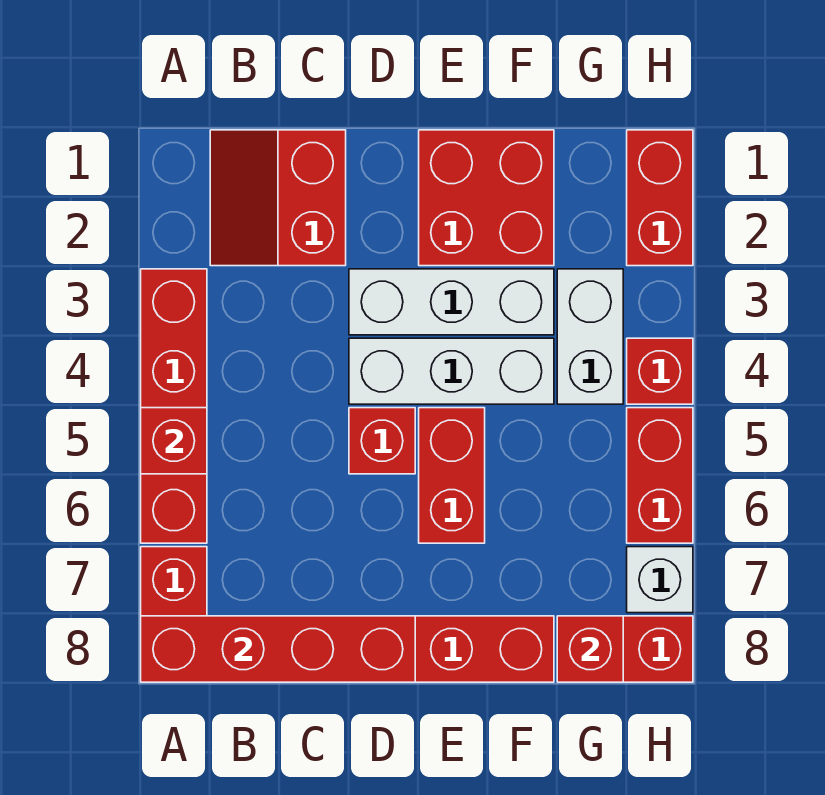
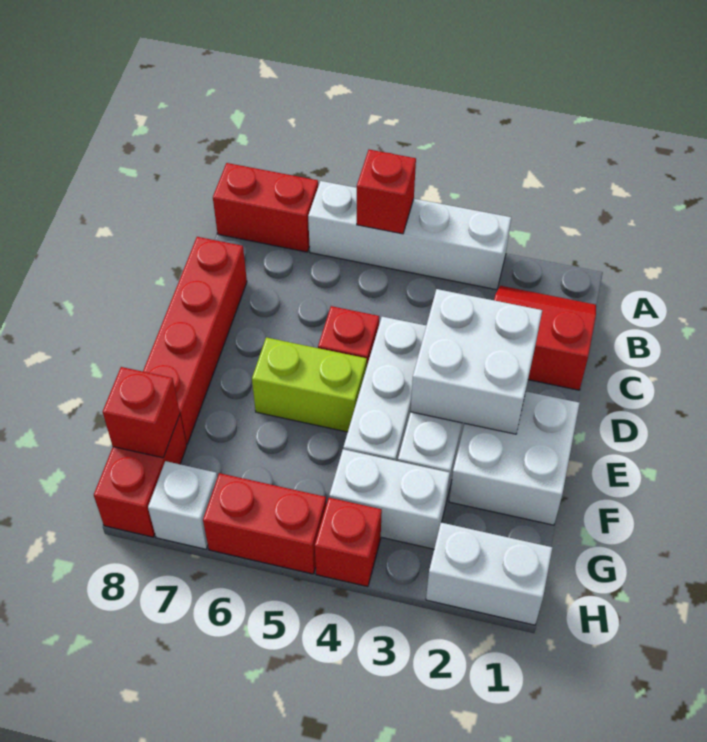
red 1x4 brick [141,269,207,543] -> white 1x4 brick [308,181,511,290]
red 1x4 brick [141,616,415,682] -> none
none -> white 2x2 brick [410,289,542,434]
red 2x2 brick [419,130,554,266] -> white 2x2 brick [449,392,580,525]
red 1x2 brick [419,408,485,543] -> lime 1x2 brick [252,338,367,432]
red 1x2 brick [627,130,693,266] -> white 1x2 brick [426,522,552,625]

